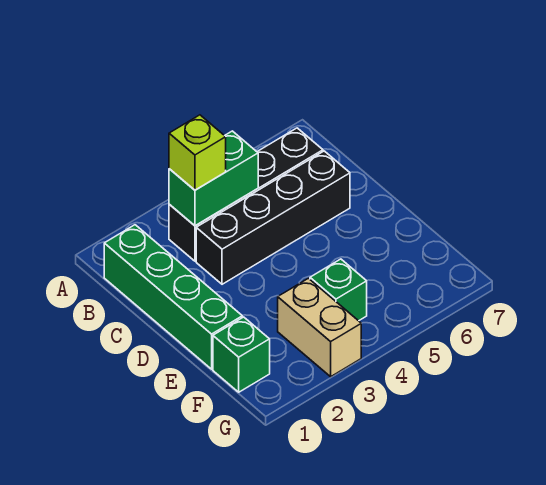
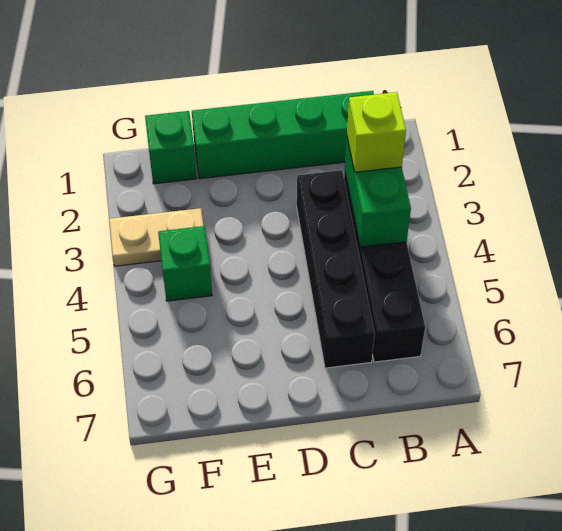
tan 1x2 brick [278,278,361,377] -> tan 1x2 plate [109,208,204,266]

